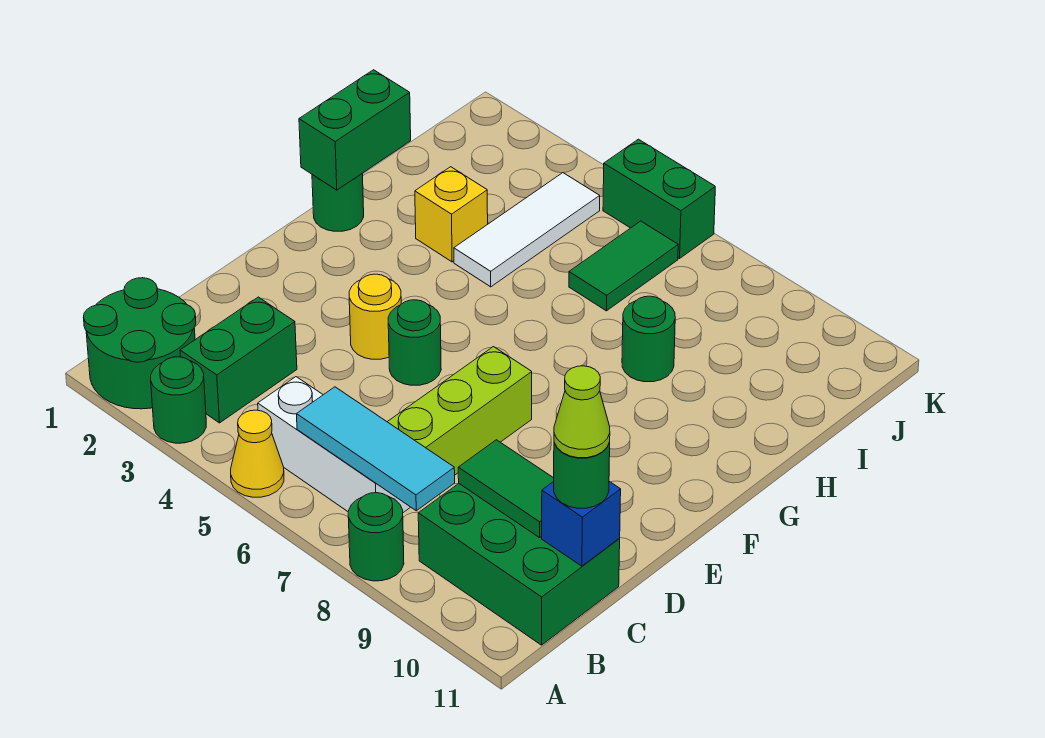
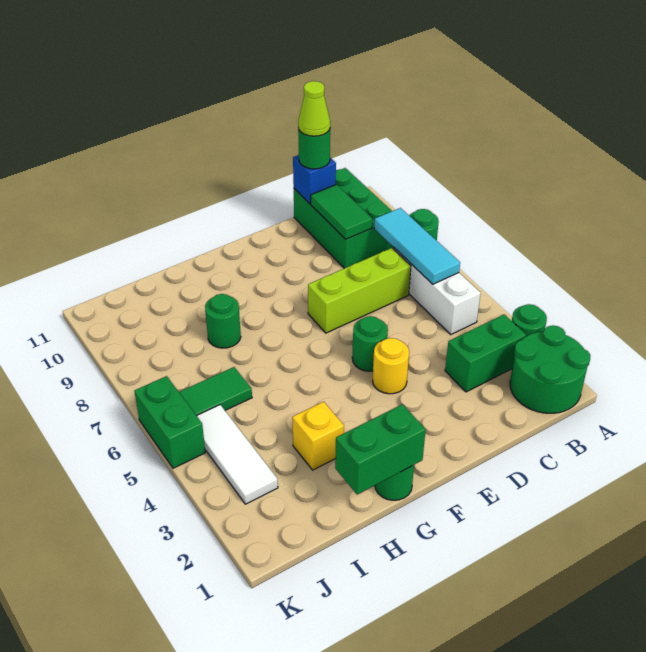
yellow 1x1 cone [231,410,284,497] -> none
white 1x3 tile [454,173,600,287] -> white 1x3 tile turned to [197,405,278,504]

